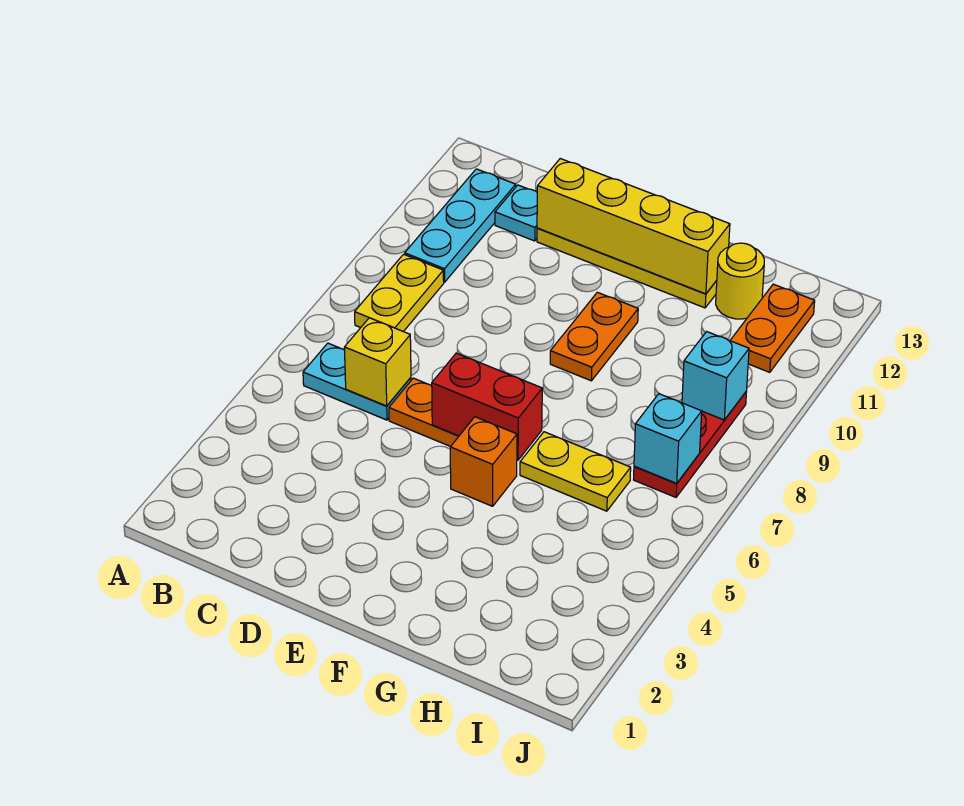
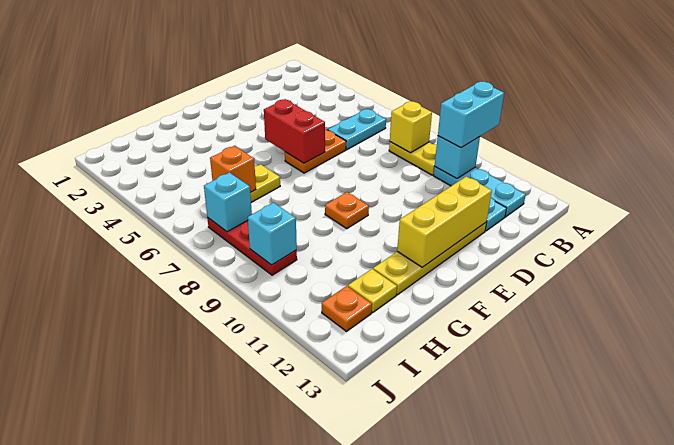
none -> cyan 1x2 brick [438,82,504,148]
none -> cyan 1x1 brick [435,136,480,179]
yellow 1x1 brick [344,318,411,406] -> yellow 1x1 brick moved to [390,101,432,153]
yellow 1x4 brick [537,159,730,294] -> yellow 1x3 brick [397,176,492,267]
red 1x2 brick [432,353,542,460] -> red 1x2 brick turned to [264,99,325,163]
orange 1x1 brick [450,417,517,506] -> orange 1x1 brick moved to [210,146,256,192]
orange 1x2 plate [550,292,638,381] -> orange 1x1 plate [325,192,369,228]
yellow 1x1 round brick [716,243,764,319] -> yellow 1x1 plate [348,269,397,313]
orange 1x2 plate [730,284,815,372] -> orange 1x1 plate [322,286,372,331]

